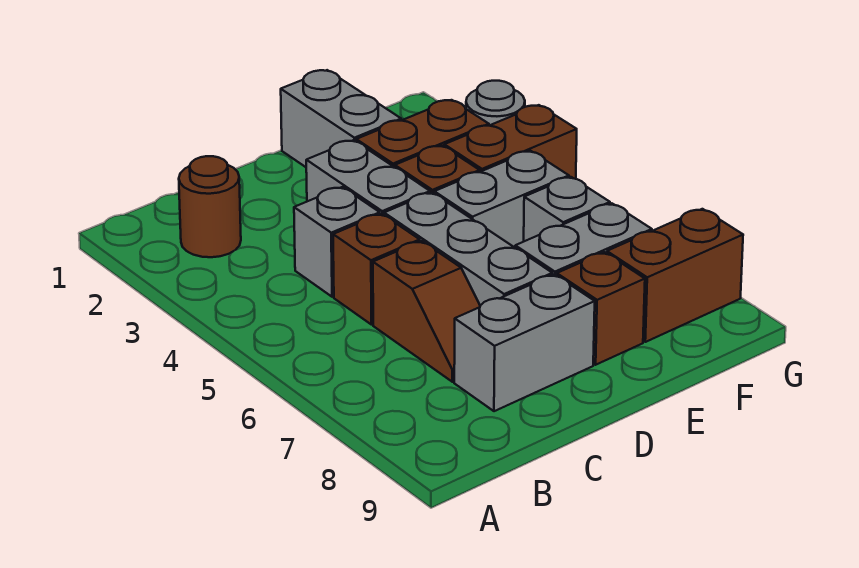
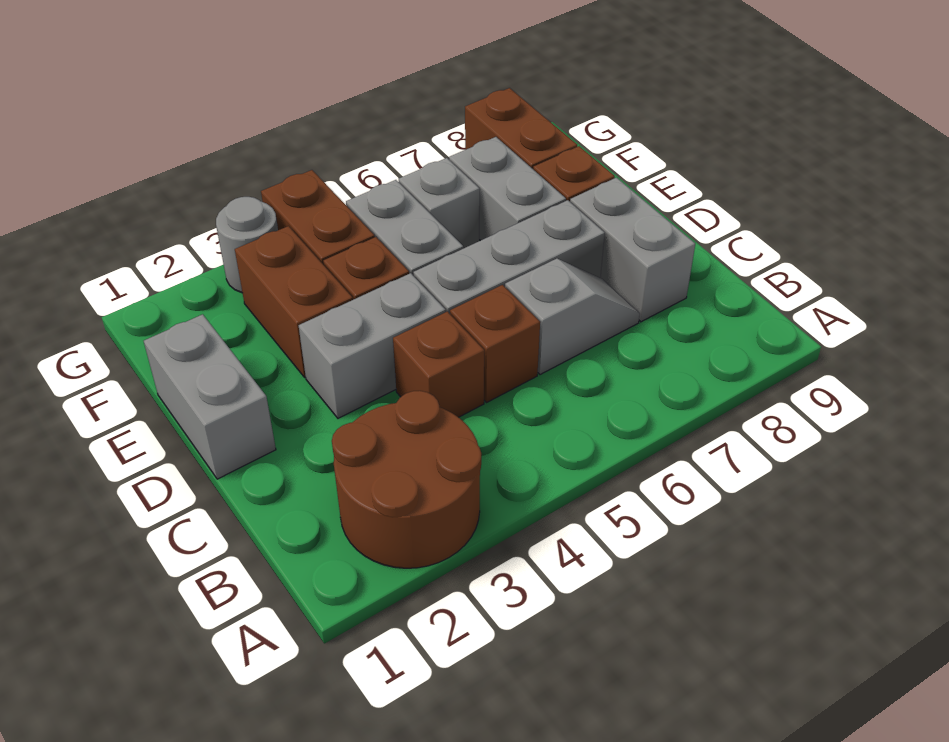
brown 1x1 round brick [179,156,241,257] -> brown 2x2 round brick [332,391,481,568]
grey 1x1 brick [294,187,380,297] -> brown 1x1 brick [393,311,484,417]
brown 1x2 slope [373,241,480,382] -> grey 1x2 slope [505,259,640,375]
grey 1x2 brick [281,70,401,167] -> grey 1x2 brick turned to [144,314,276,479]

